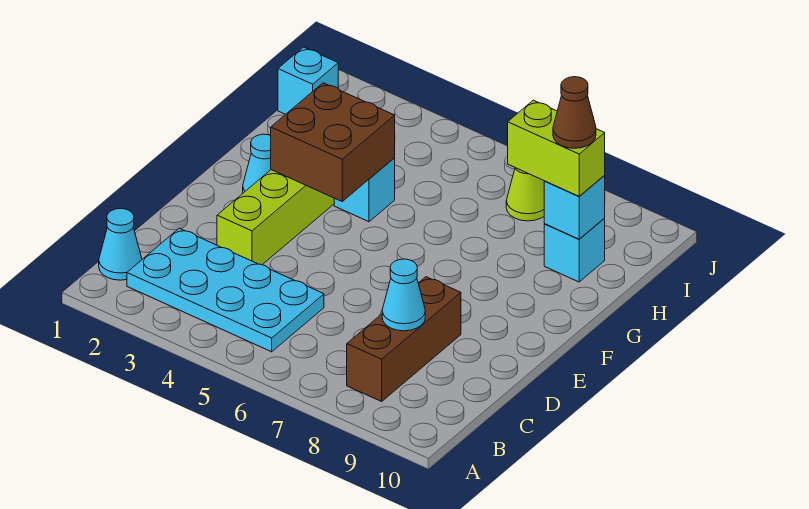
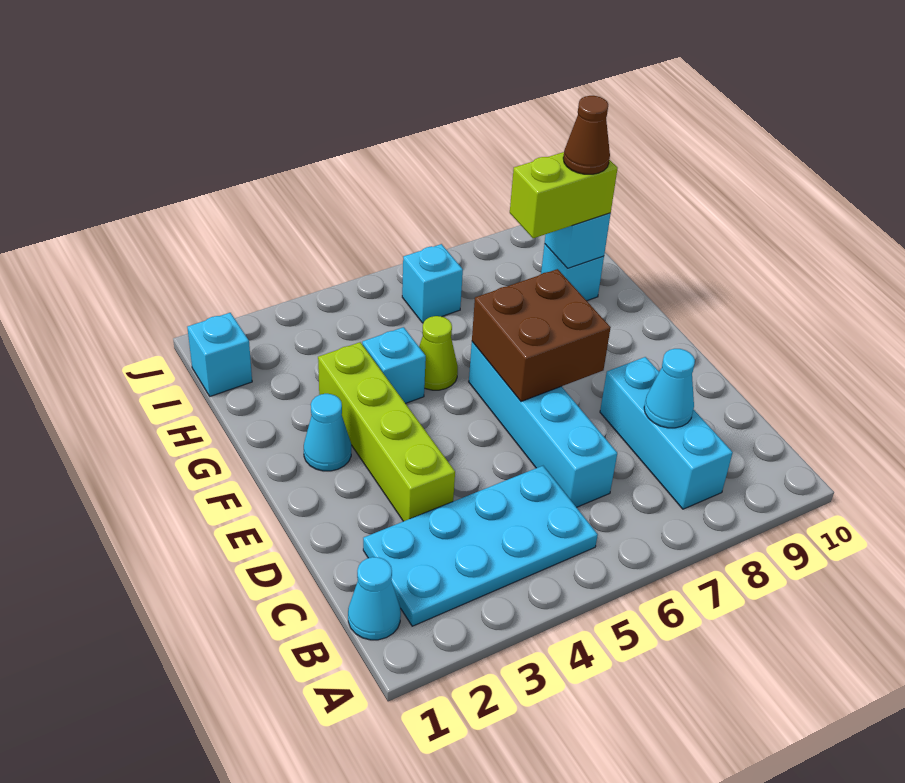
brown 1x3 brick [347,277,461,401] -> cyan 1x3 brick [600,357,733,509]
none -> cyan 1x4 brick [469,342,617,507]
brown 2x2 brick [271,83,395,201] -> brown 2x2 brick moved to [472,269,611,401]
none -> cyan 1x1 brick [402,244,463,323]
lime 1x1 cone [506,168,544,221] -> lime 1x1 cone moved to [419,316,458,390]

